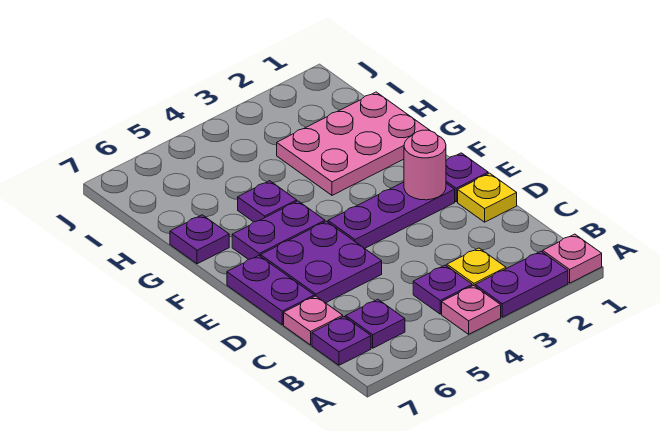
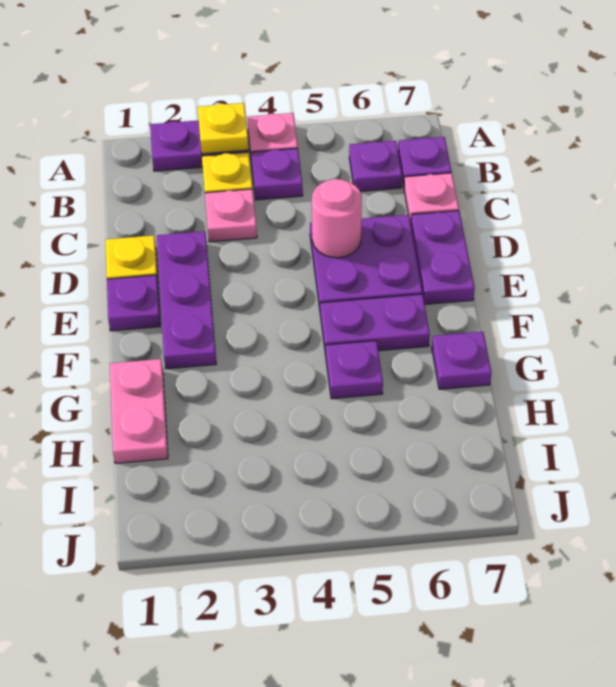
pink 1x1 plate [543,234,602,283] -> pink 1x1 plate moved to [205,189,257,242]
none -> yellow 1x1 plate [198,103,248,154]
purple 1x3 plate [328,182,455,248] -> purple 1x3 plate turned to [157,231,216,369]
pink 1x1 round brick [404,130,446,200] -> pink 1x1 round brick moved to [312,179,362,258]
pink 2x3 plate [277,92,430,195] -> pink 1x2 plate [110,359,168,463]

